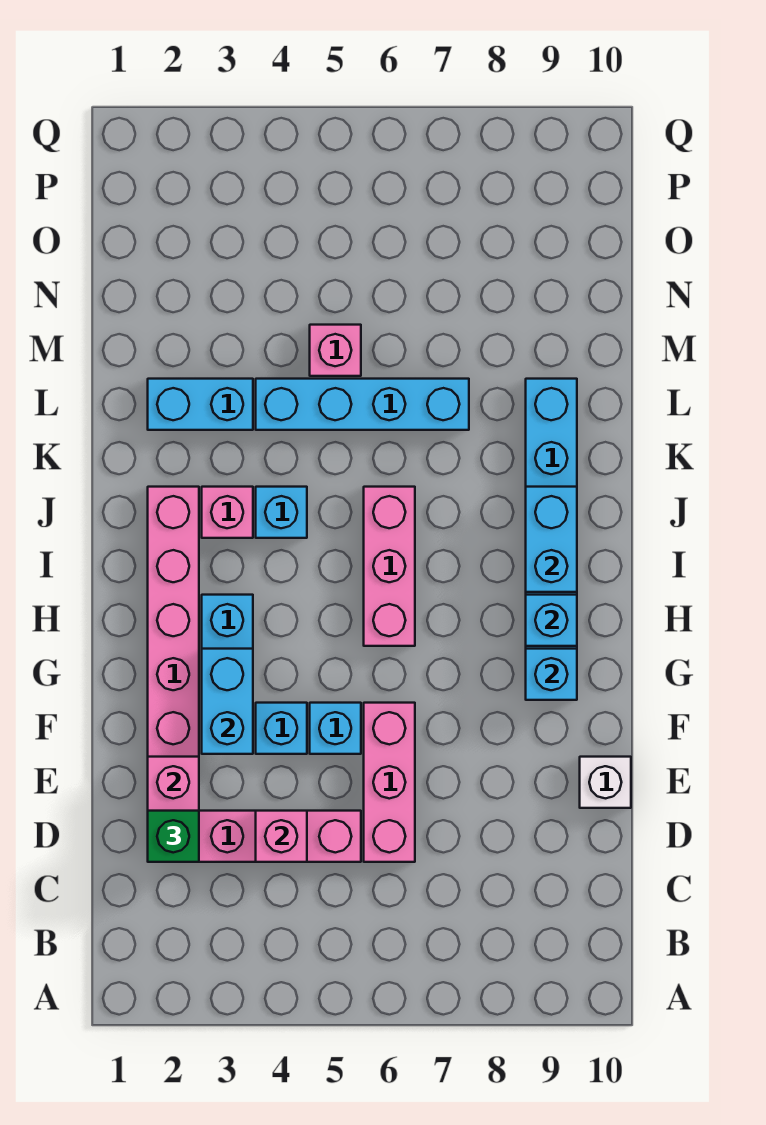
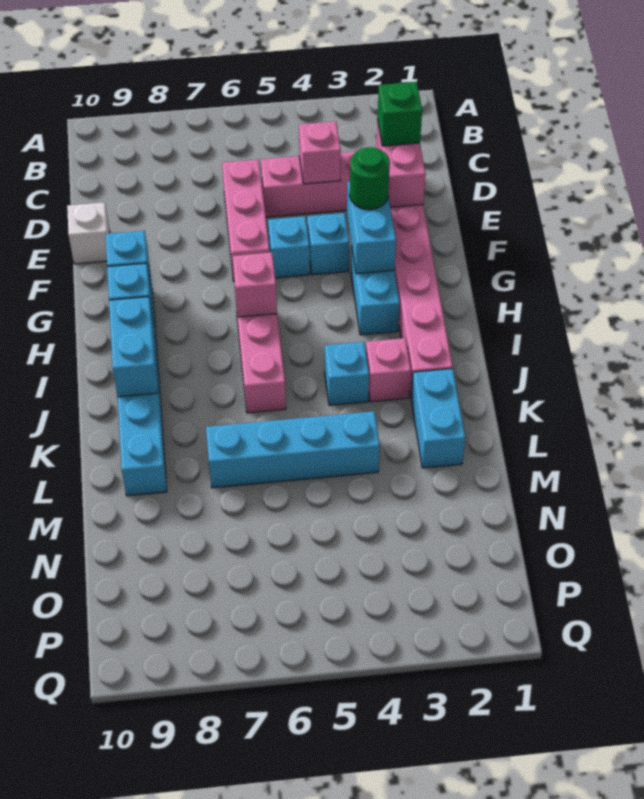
none -> green 1x1 round brick [350,147,390,210]
cyan 1x2 brick [148,379,253,430] -> cyan 1x2 brick turned to [411,369,465,468]
pink 1x1 brick [310,325,361,376] -> pink 1x1 brick moved to [233,253,277,317]

